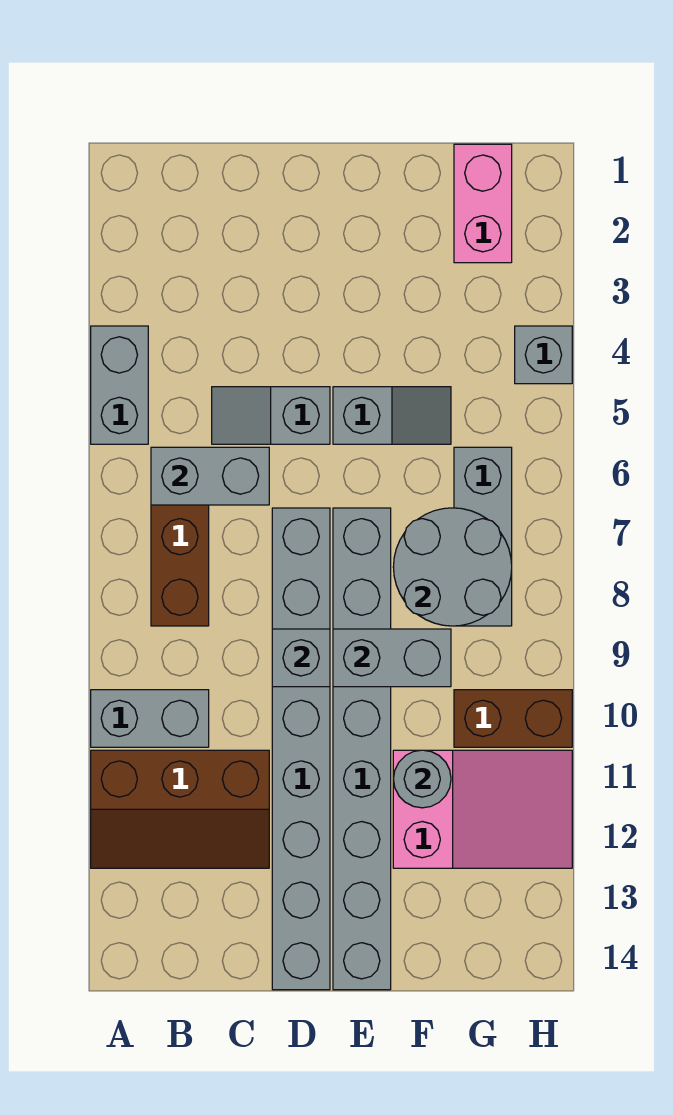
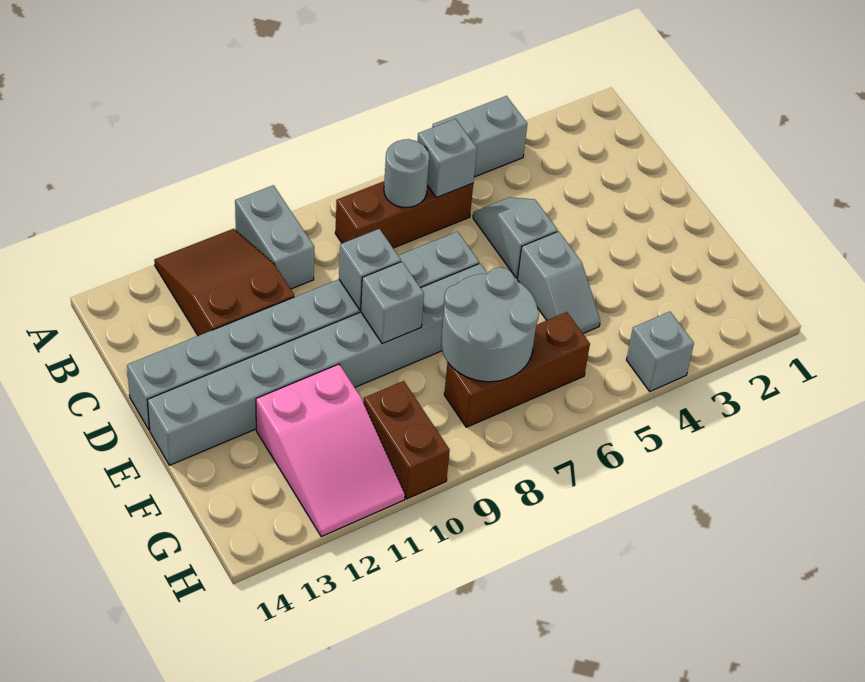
brown 2x3 slope [91,750,269,868] -> brown 2x3 slope turned to [154,229,294,336]
grey 1x2 brick [151,447,269,505] -> grey 1x1 brick [417,119,477,198]
grey 1x2 brick [333,629,451,687] -> grey 1x1 brick [361,262,424,344]
grey 1x1 round brick [393,750,451,808] -> grey 1x1 round brick moved to [384,139,429,207]
pink 1x2 brick [454,144,512,263] -> none
grey 1x3 brick [454,447,512,626] -> brown 1x3 brick [444,312,590,427]

